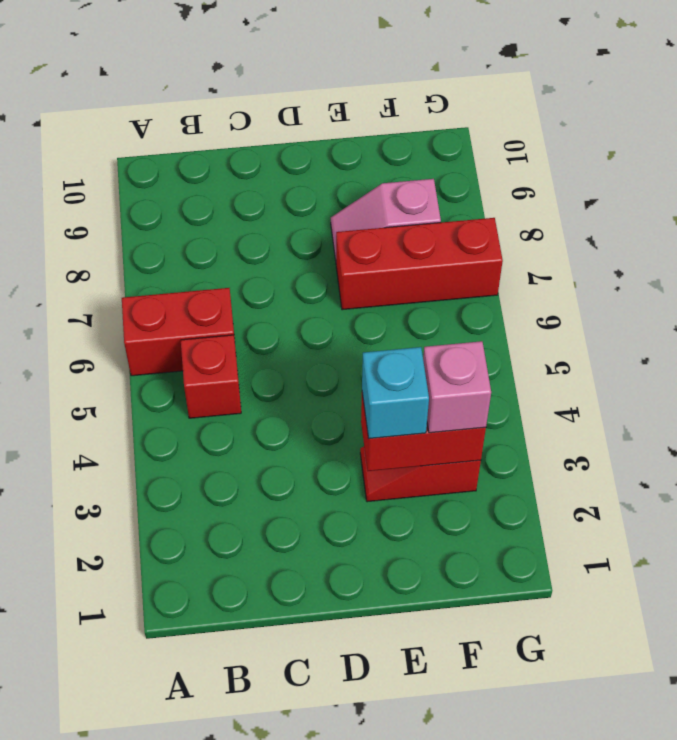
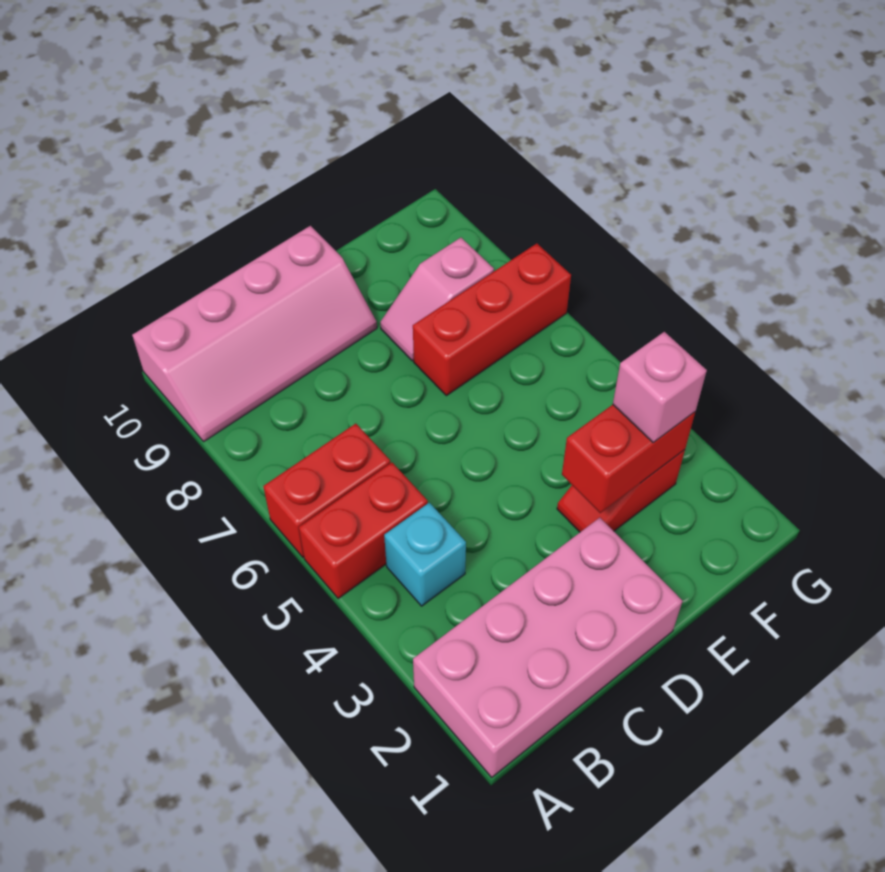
none -> pink 2x4 brick [413,518,683,777]
none -> pink 2x4 slope [132,226,377,442]
red 1x1 brick [181,335,241,418] -> red 1x2 brick [299,463,428,599]
cyan 1x1 brick [362,347,429,439] -> cyan 1x1 brick moved to [384,503,466,606]

